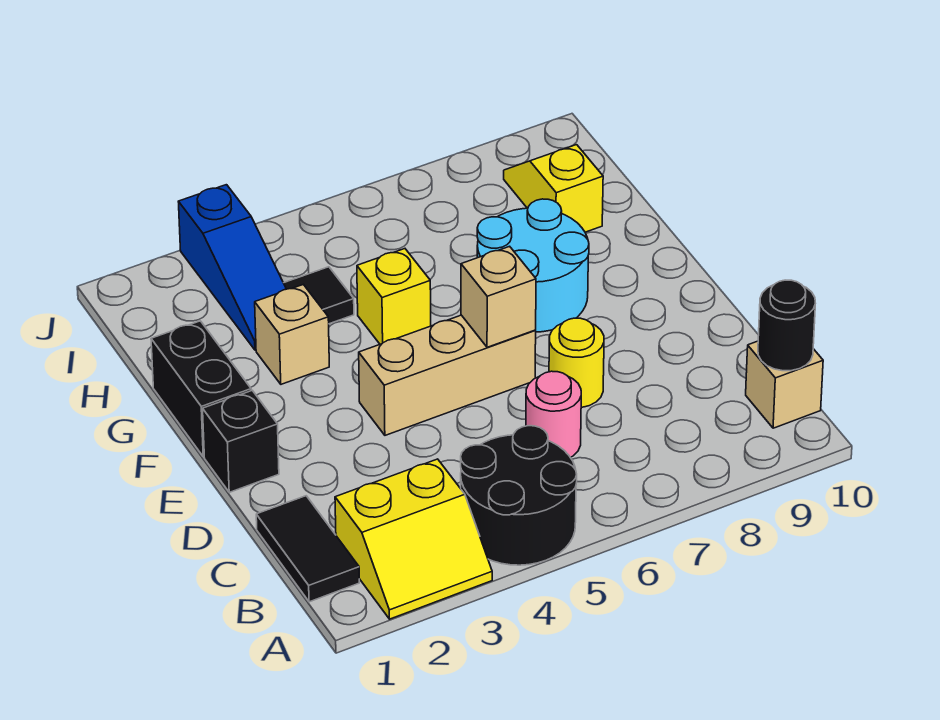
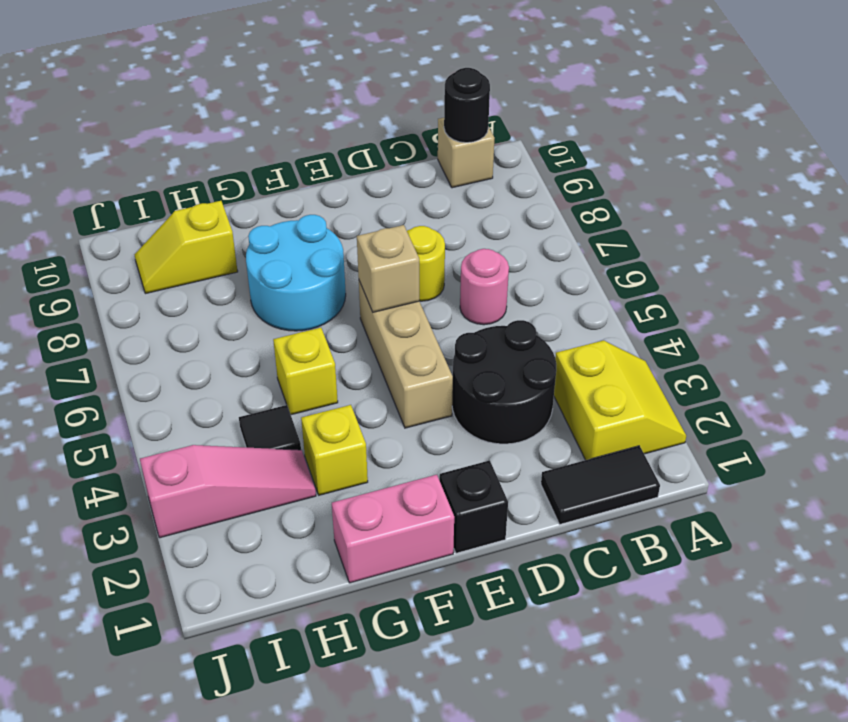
black 2x2 round brick [461,426,577,565] -> black 2x2 round brick moved to [452,320,556,444]
black 1x2 brick [151,321,251,457] -> pink 1x2 brick [332,475,454,583]
tan 1x1 brick [255,285,329,384] -> yellow 1x1 brick [301,405,368,495]
blue 1x3 slope [178,185,286,350] -> pink 1x3 slope [140,445,316,538]

